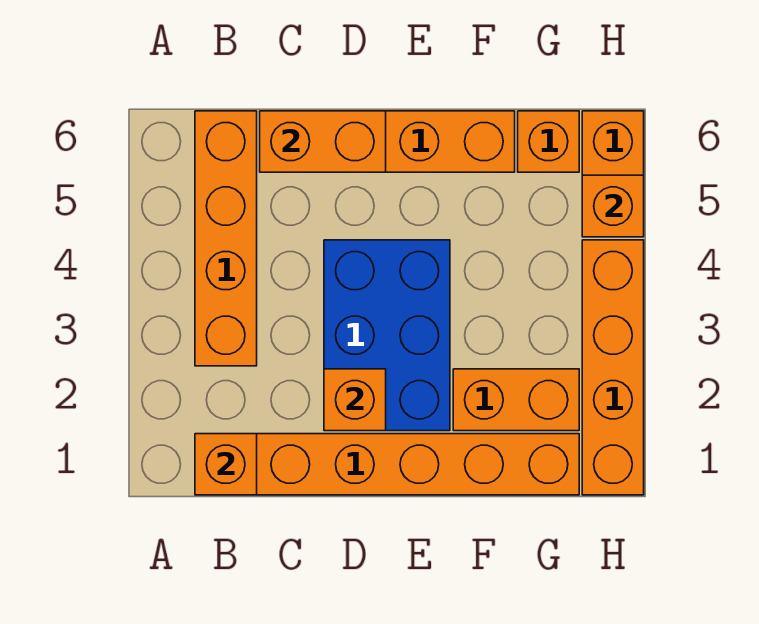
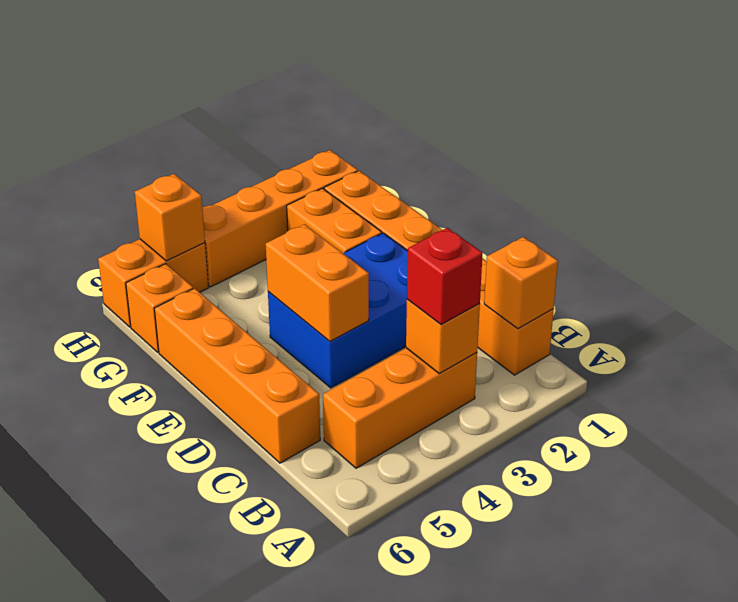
orange 1x4 brick [195,111,257,366] -> orange 1x3 brick [323,348,477,468]
none -> red 1x1 brick [407,228,483,325]
orange 1x2 brick [260,111,386,172] -> orange 1x2 brick moved to [266,224,369,342]
orange 1x1 brick [324,369,386,431] -> orange 1x1 brick moved to [406,299,480,374]

